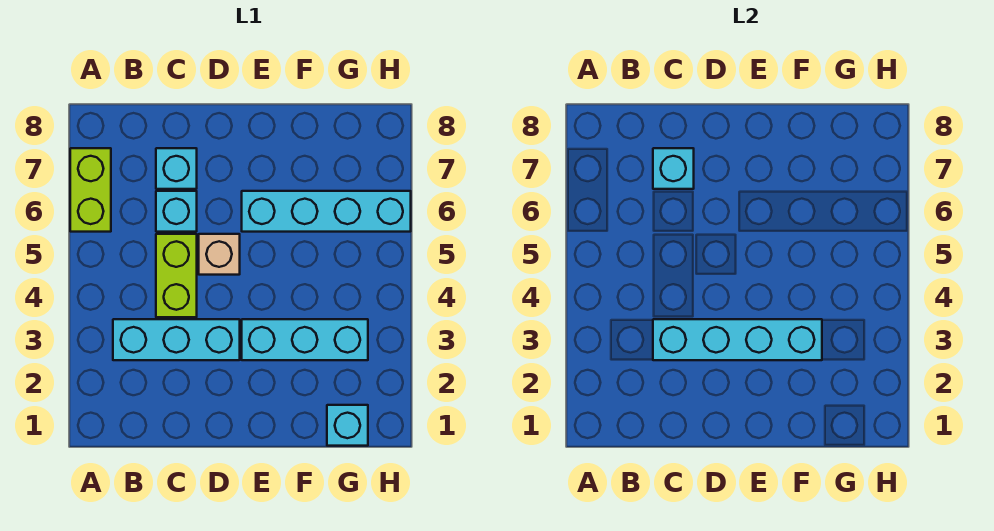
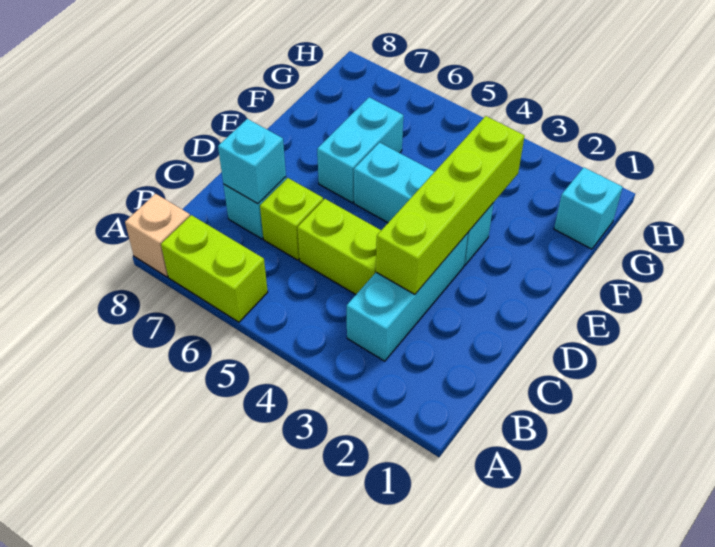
cyan 1x4 brick [653,319,822,360] -> lime 1x4 brick [376,116,525,294]
cyan 1x1 brick [156,191,197,232] -> lime 1x1 brick [260,178,323,260]
tan 1x1 brick [199,234,240,275] -> tan 1x1 brick moved to [125,194,190,277]
cyan 1x3 brick [242,319,368,360] -> cyan 1x3 brick turned to [354,143,493,265]
cyan 1x4 brick [242,191,411,232] -> cyan 1x2 brick [317,97,403,203]

